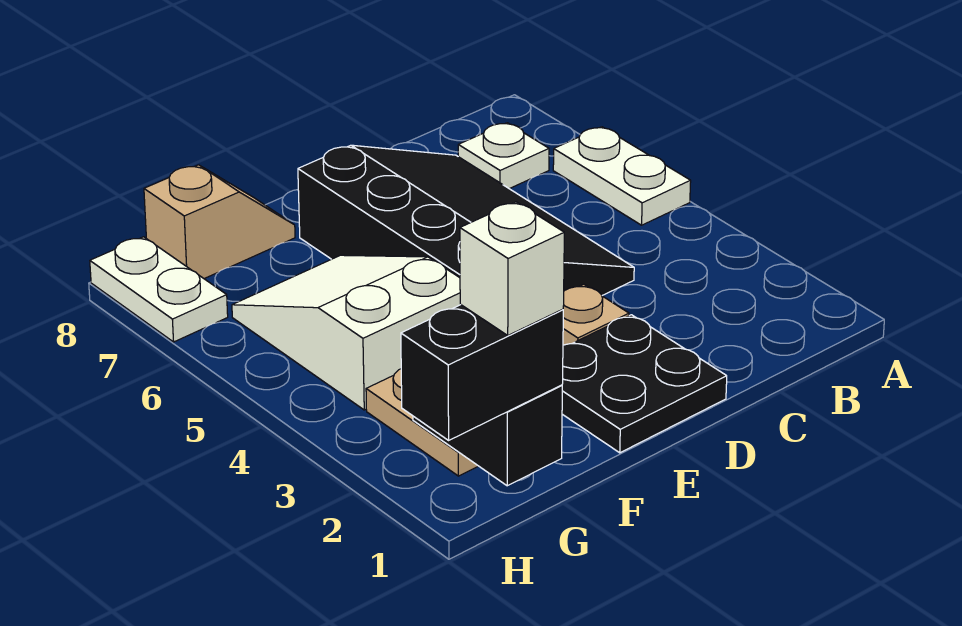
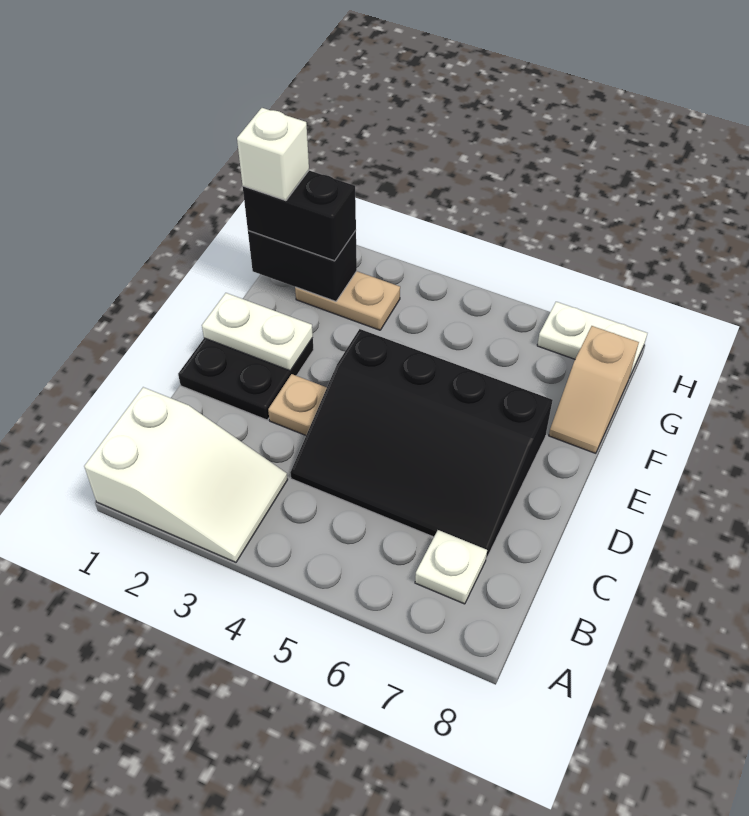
white 1x2 plate [553,127,691,225] -> white 1x2 plate moved to [202,293,313,371]
white 2x3 slope [232,255,461,410] -> white 2x3 slope moved to [84,387,288,562]
black 1x2 brick [401,305,563,440] -> black 1x2 brick turned to [243,170,356,261]

